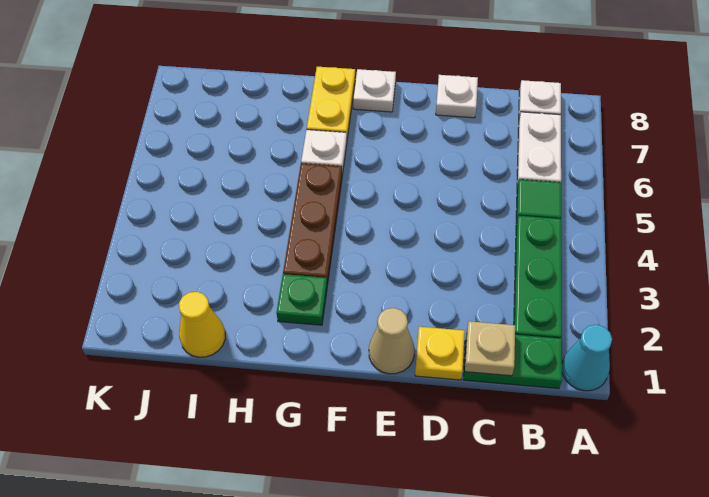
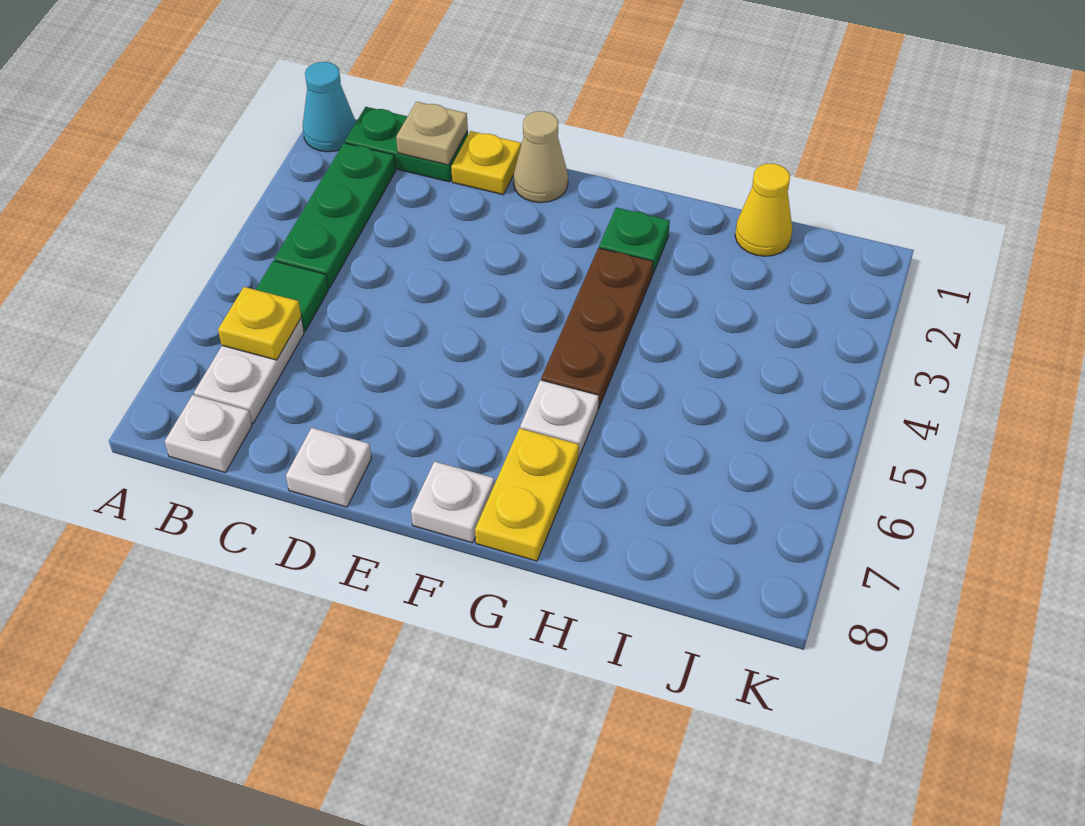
none -> yellow 1x1 plate [218,287,301,360]

